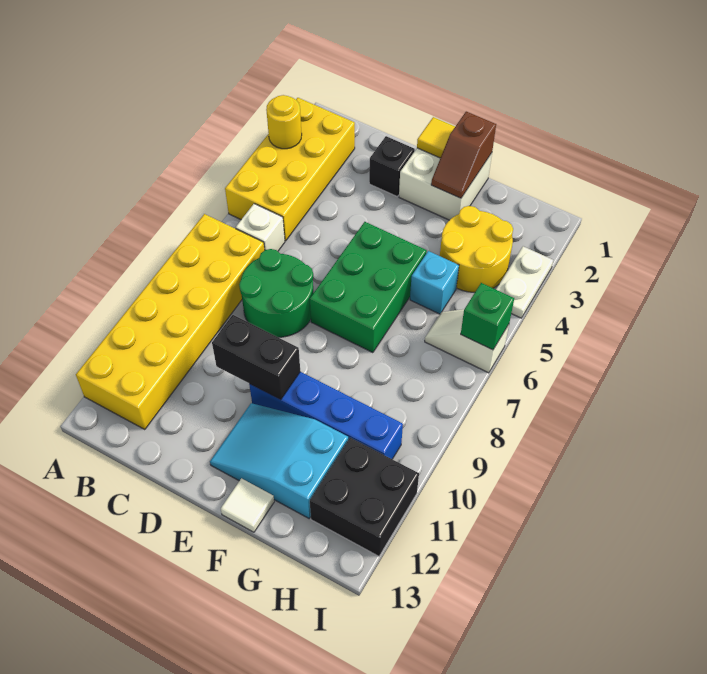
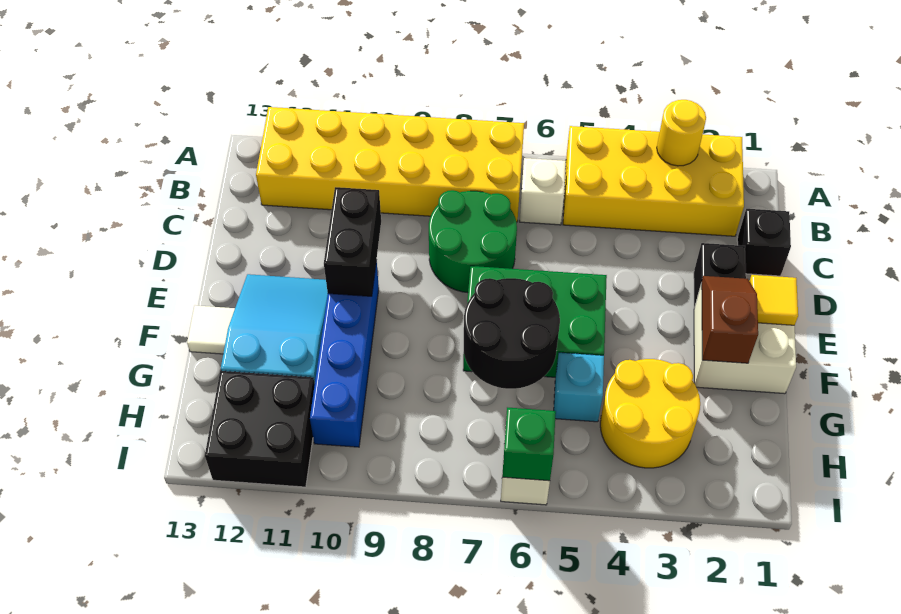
none -> black 1x1 brick [737,209,791,276]
brown 1x2 slope [431,112,496,198] -> brown 1x2 slope turned to [702,276,758,363]
none -> black 2x2 round brick [464,278,560,389]
white 1x2 plate [496,246,553,318] -> none

